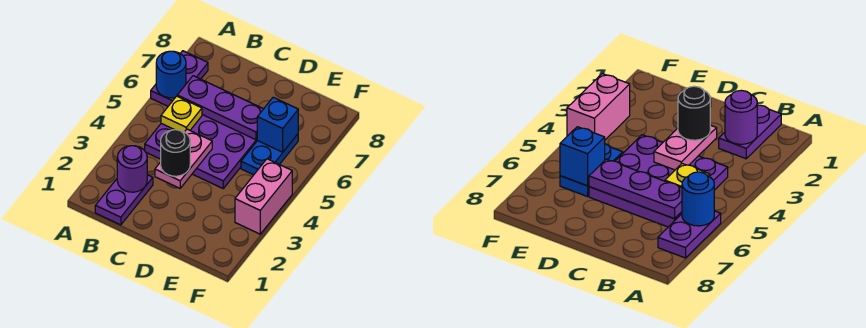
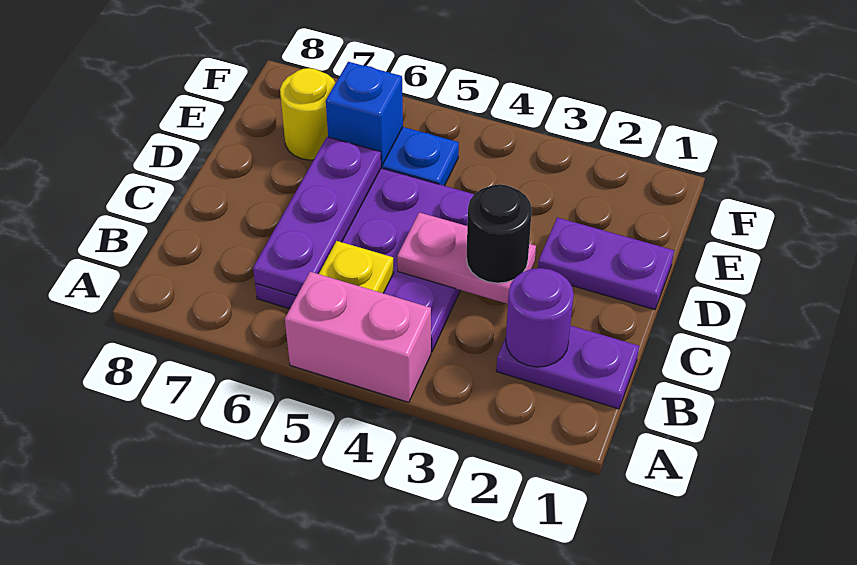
purple 1x2 plate [151,51,208,106] -> purple 1x2 plate moved to [538,218,674,310]
blue 1x1 round brick [156,51,186,98] -> none
none -> yellow 1x1 round brick [280,68,335,160]
pink 1x2 brick [235,159,292,234] -> pink 1x2 brick moved to [285,272,431,402]

